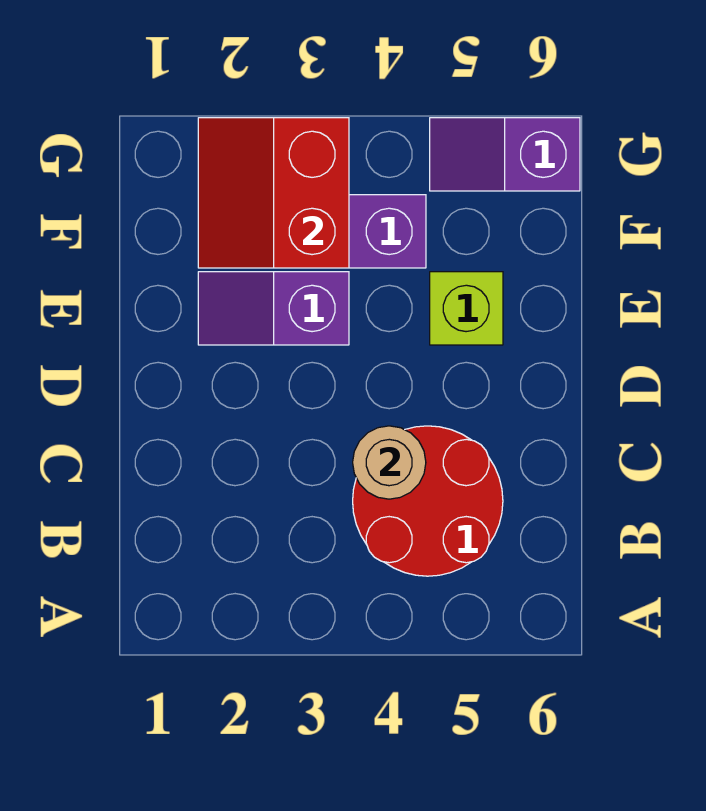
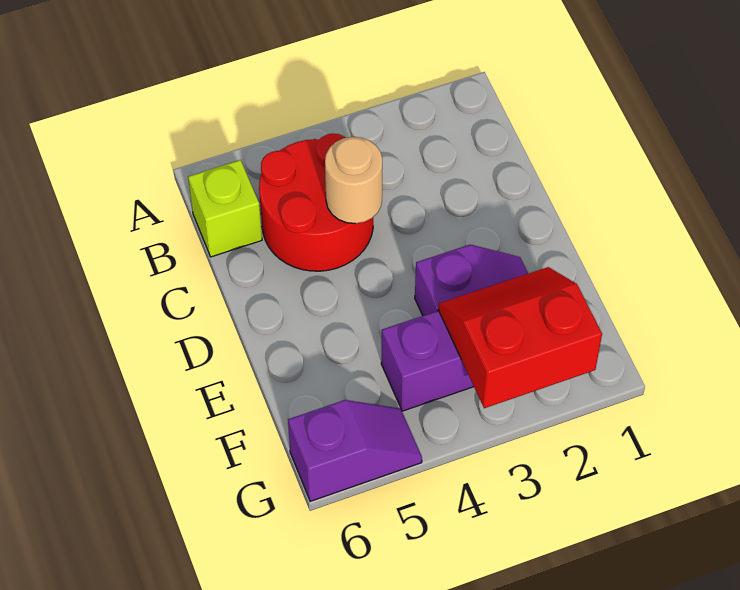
lime 1x1 brick [430,272,503,345] -> lime 1x1 brick moved to [188,160,262,257]
red 2x2 slope [198,118,349,268] -> red 2x2 slope turned to [438,267,602,408]

